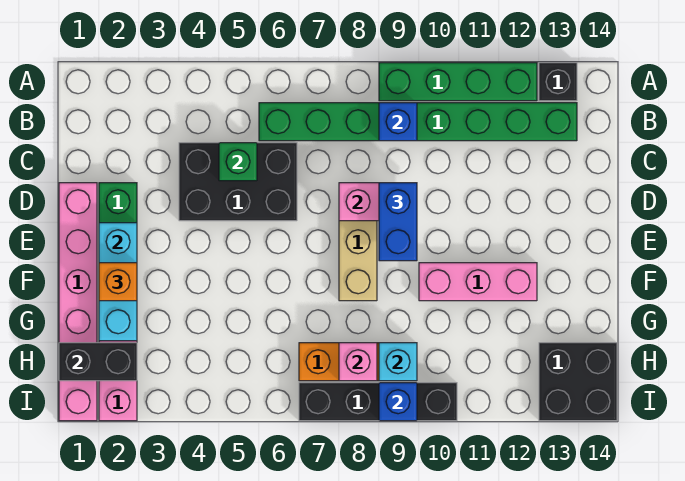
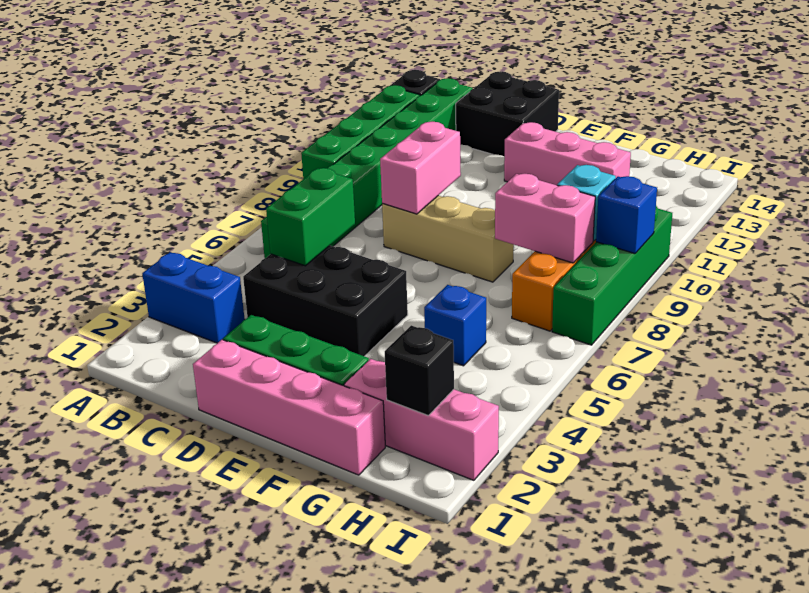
blue 1x1 brick [379,103,417,141] -> blue 1x1 brick moved to [424,285,486,366]
black 2x3 brick [179,143,297,221] -> black 2x3 brick turned to [243,246,408,356]
green 1x1 brick [219,143,257,181] -> green 1x2 brick [266,168,355,266]
pink 1x6 brick [59,183,97,421] -> pink 1x4 brick [193,340,385,475]
blue 1x2 brick [379,183,417,261] -> blue 1x2 brick moved to [142,252,245,343]
cyan 1x3 brick [99,223,137,341] -> none
orange 1x1 brick [99,263,137,301] -> none
pink 1x3 brick [419,263,537,301] -> pink 1x3 brick turned to [504,122,631,185]
black 1x2 brick [59,343,137,381] -> black 1x1 brick [385,325,454,416]
pink 1x1 brick [339,343,377,381] -> pink 1x2 brick [495,174,595,263]
black 2x2 brick [539,343,617,421] -> black 2x2 brick moved to [456,71,559,157]
black 1x4 brick [299,383,457,421] -> green 1x4 brick [552,206,672,345]

